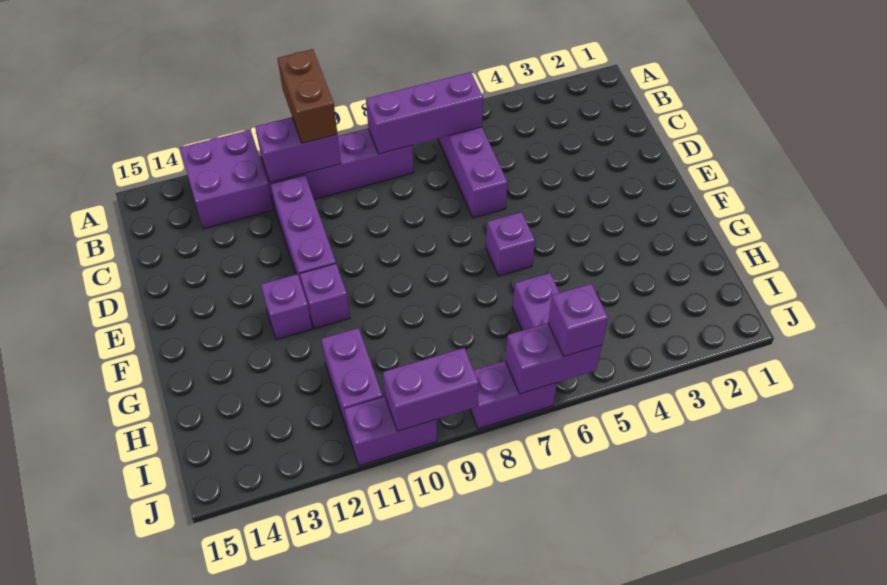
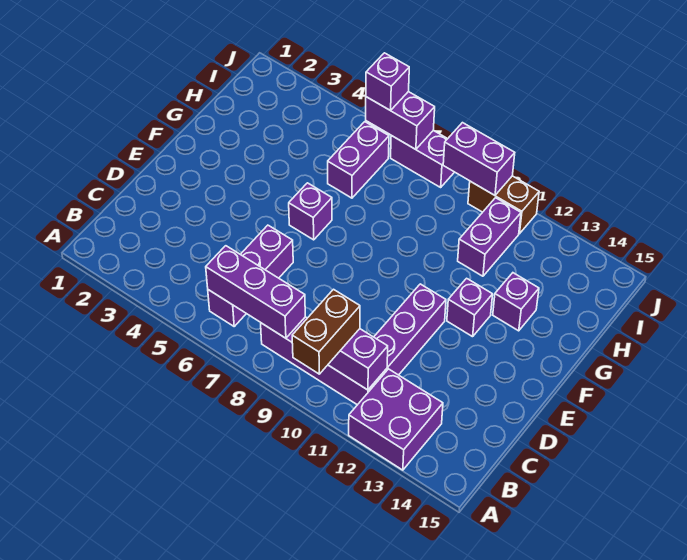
purple 1x1 brick [300,264,350,329] -> purple 1x1 brick moved to [493,273,539,331]
purple 1x2 brick [344,397,437,466] -> brown 1x2 brick [468,176,539,234]

